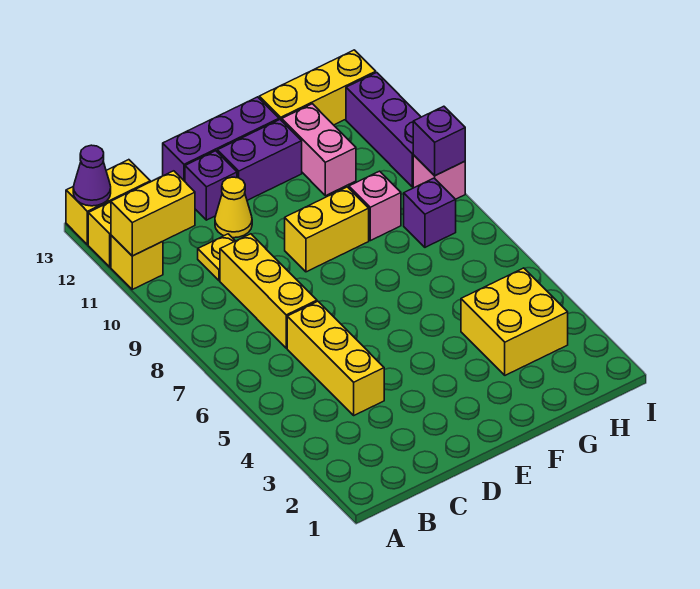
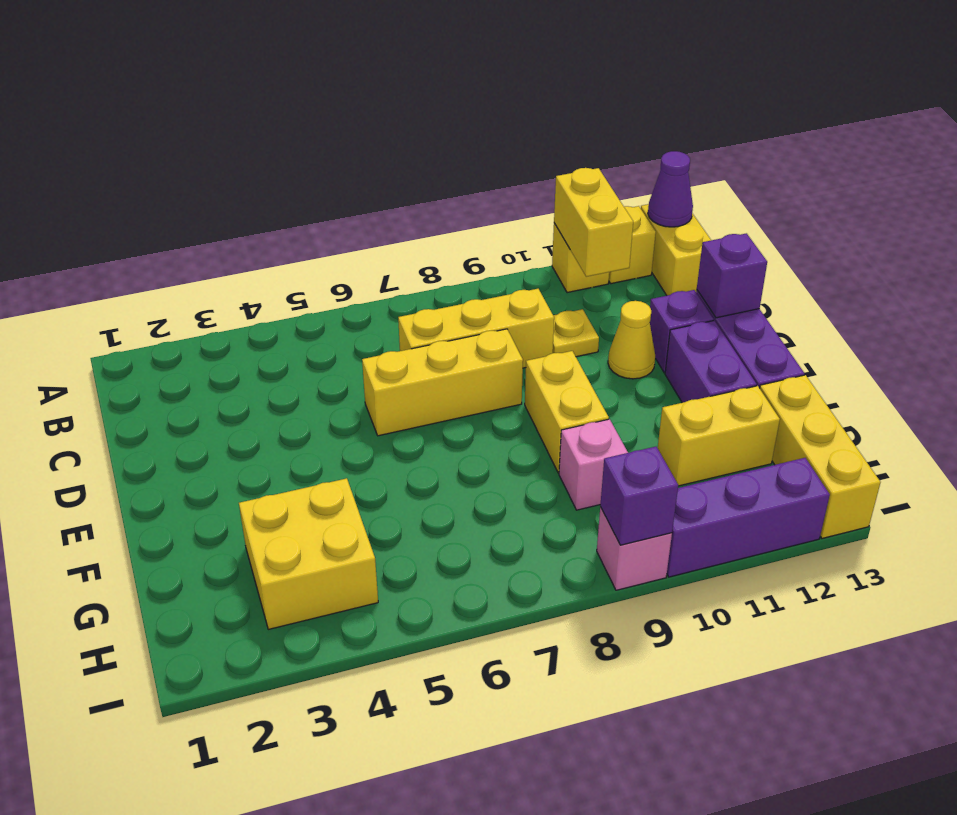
yellow 1x3 brick [287,301,384,415] -> yellow 1x3 brick moved to [362,329,523,436]
pink 1x2 brick [282,104,356,196] -> yellow 1x2 brick [658,386,780,486]
purple 1x1 brick [404,178,456,247] -> purple 1x1 brick moved to [697,233,767,318]

